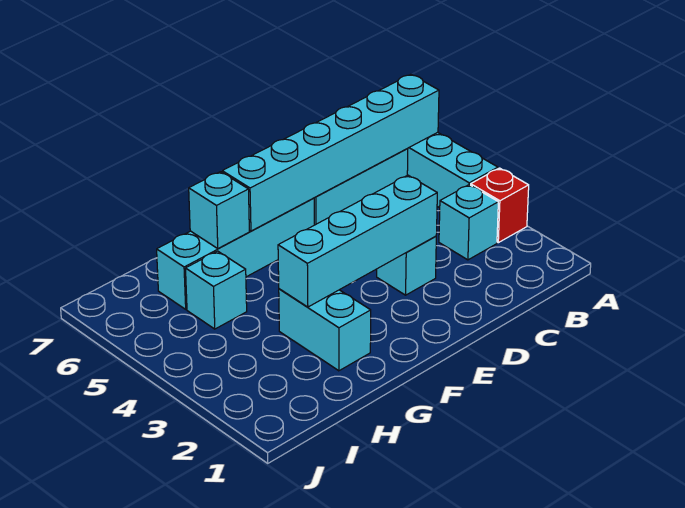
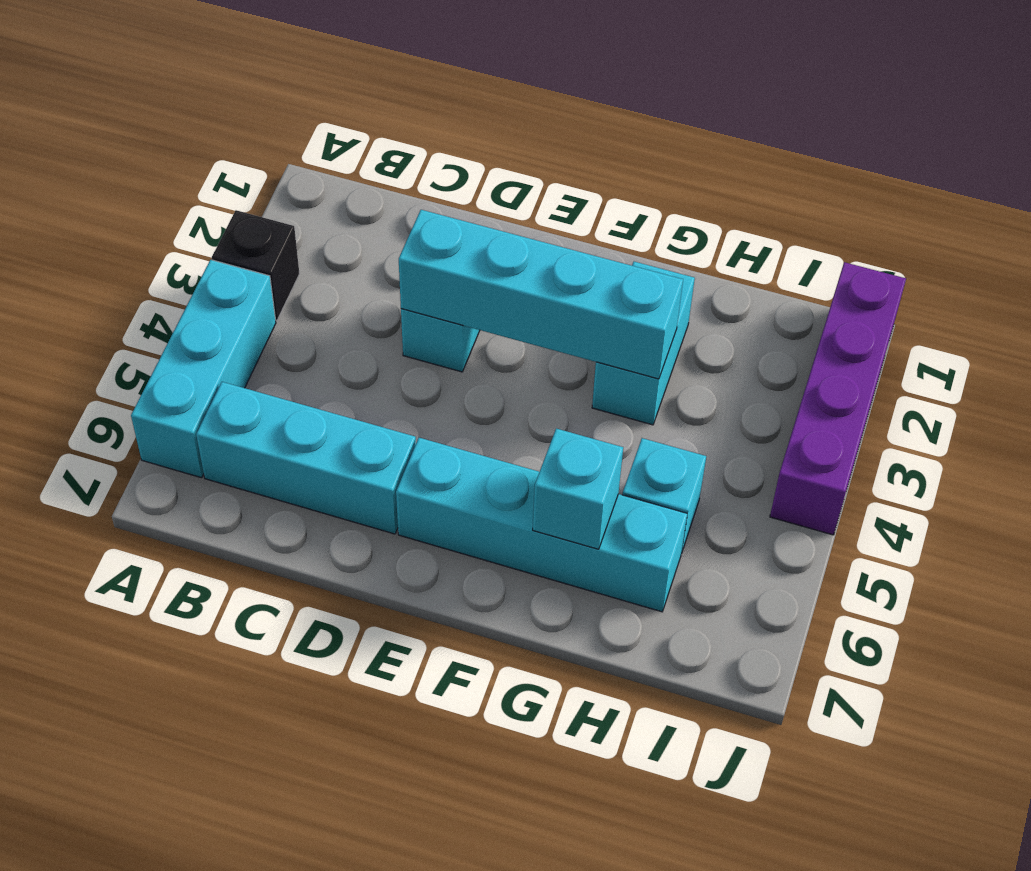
red 1x1 brick [471,168,529,243] -> black 1x1 brick [212,210,300,321]
cyan 1x6 brick [222,74,439,231] -> none
cyan 1x1 brick [439,185,498,260] -> none
none -> purple 1x4 brick [770,262,906,535]

